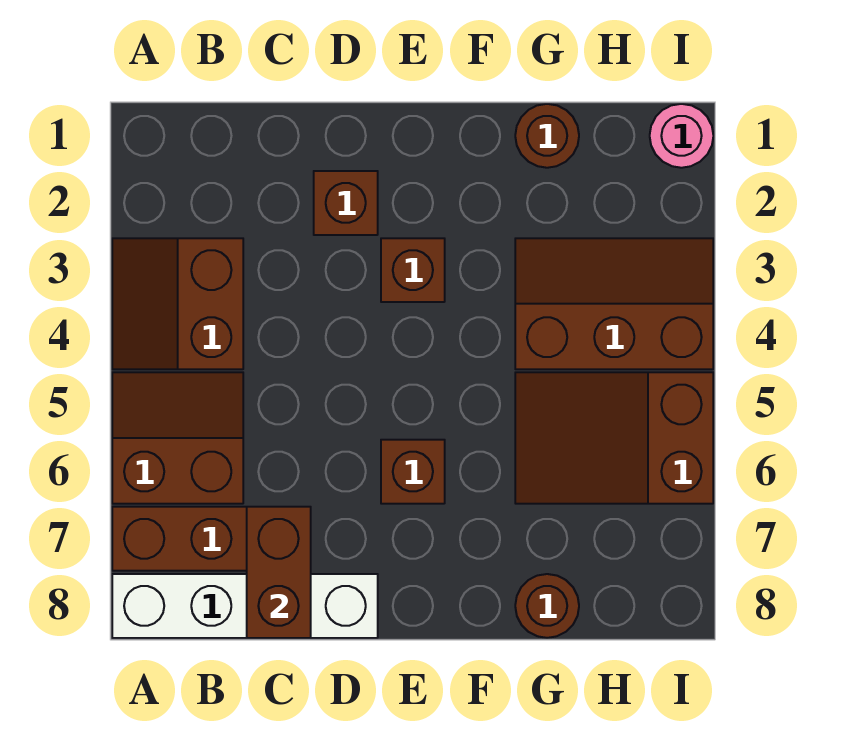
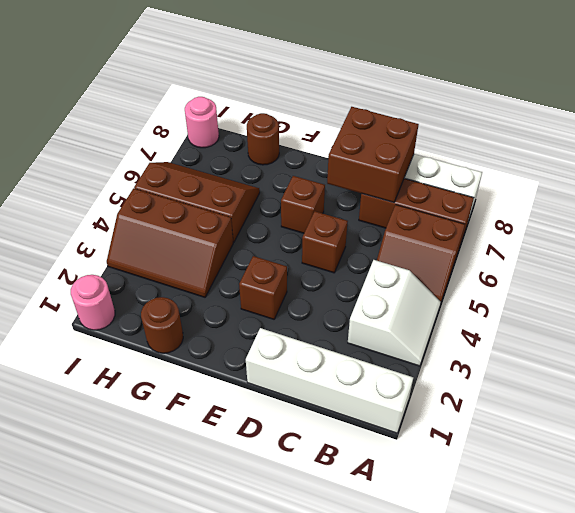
none -> white 1x4 brick [246,328,413,433]
brown 2x2 slope [112,238,243,369] -> white 2x2 slope [348,260,441,366]
brown 1x2 brick [247,507,311,638] -> brown 2x2 brick [327,107,419,202]
brown 1x1 brick [314,171,378,235] -> brown 1x1 brick moved to [302,211,348,273]
brown 2x3 slope [515,372,713,504] -> brown 2x3 slope turned to [134,162,260,242]
none -> pink 1x1 round brick [185,97,219,148]

